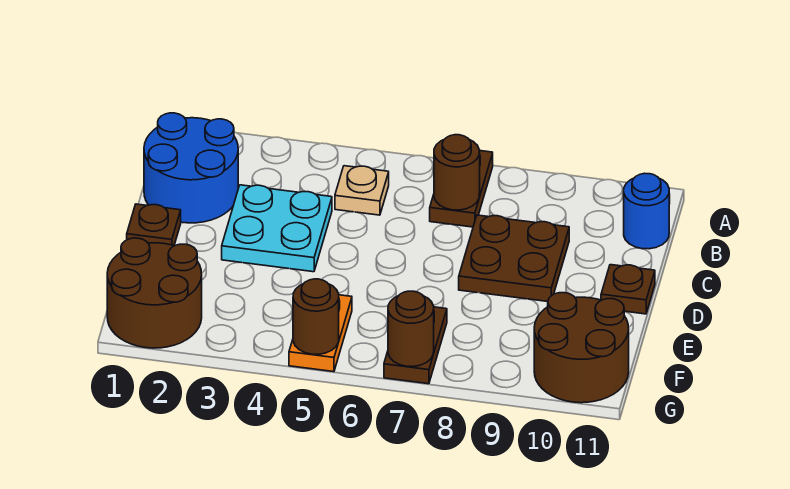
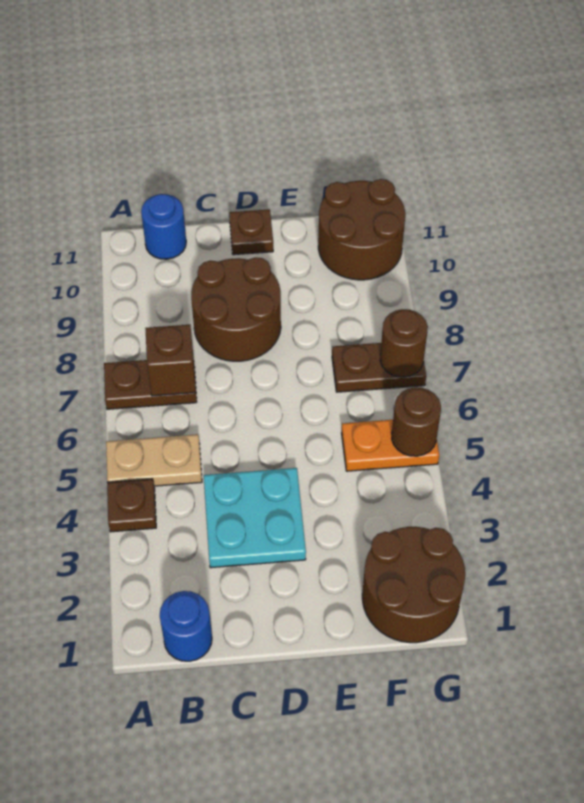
blue 2x2 round brick [144,113,238,223] -> blue 1x1 round brick [160,591,212,661]
tan 1x1 plate [335,166,389,215] -> tan 1x2 plate [106,434,202,486]
brown 1x1 round brick [434,135,480,210] -> brown 1x1 brick [145,325,196,396]
brown 2x2 plate [459,215,569,302] -> brown 2x2 round brick [191,257,281,361]
brown 1x1 plate [127,204,181,246] -> brown 1x1 plate moved to [107,479,156,532]

